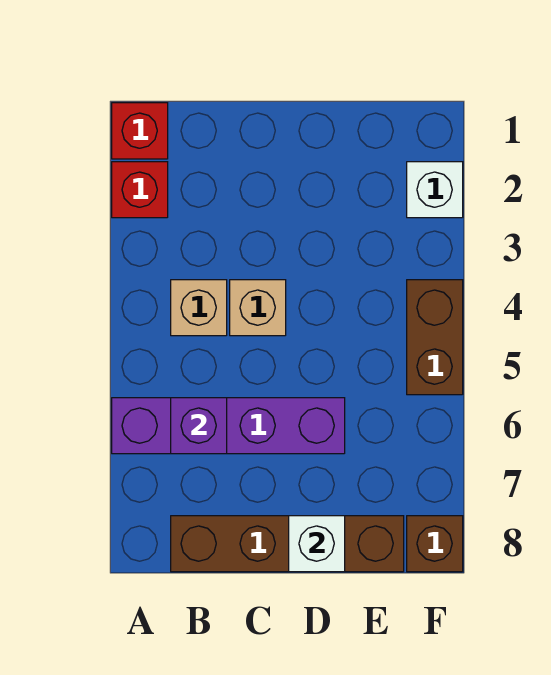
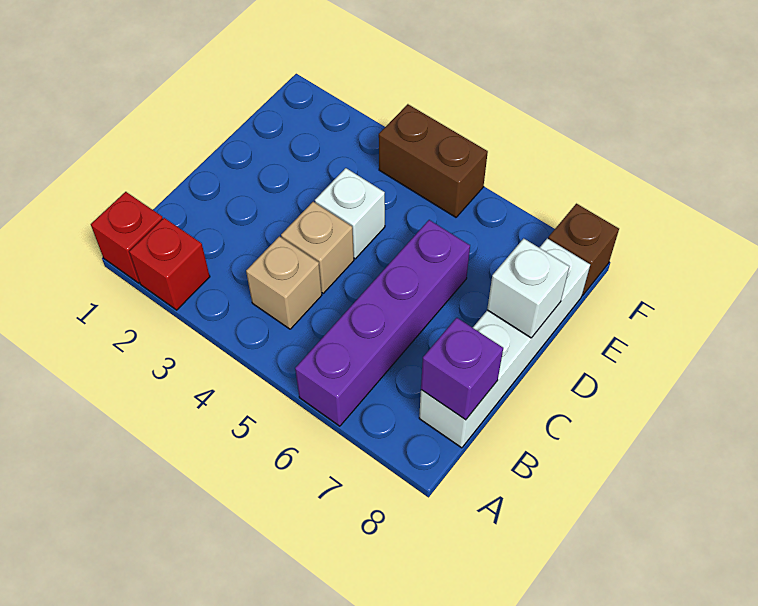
purple 1x1 brick [171,398,227,454] -> purple 1x1 brick moved to [421,318,503,420]
brown 1x4 brick [171,516,404,572] -> white 1x4 brick [419,238,590,448]
white 1x1 brick [407,162,463,218] -> white 1x1 brick moved to [315,168,385,259]

